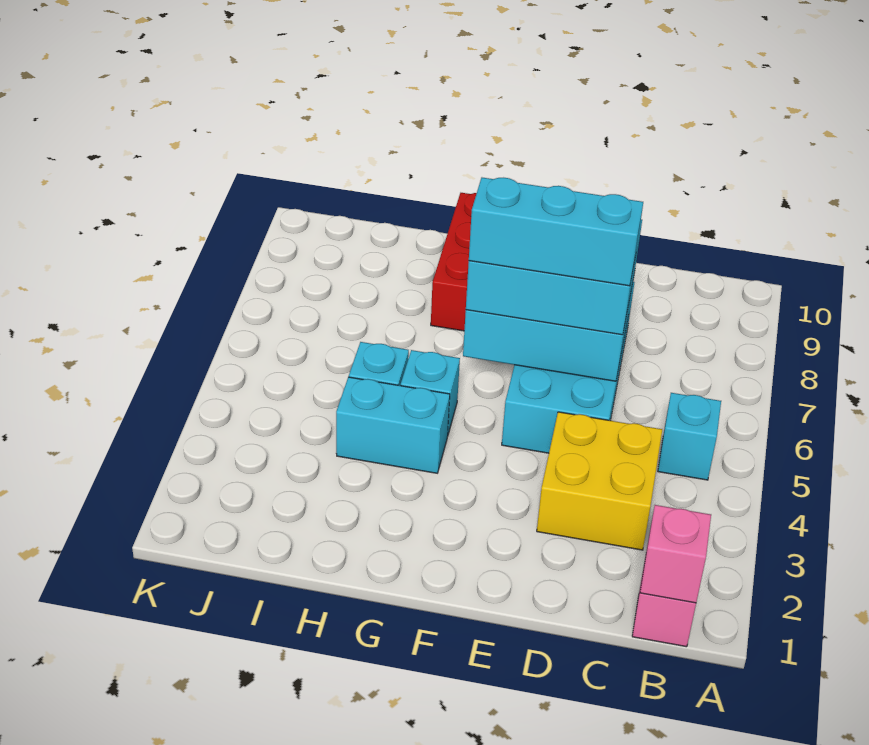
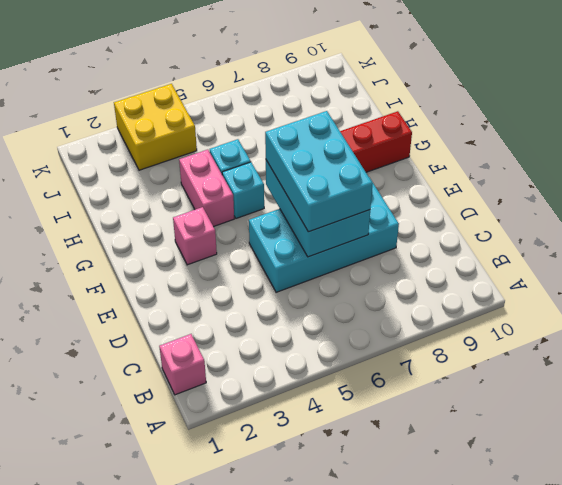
pink 1x1 brick [640,505,711,603] -> pink 1x1 brick moved to [173,207,217,265]
cyan 1x1 brick [658,393,721,480] -> none
yellow 2x2 brick [537,412,662,550] -> yellow 2x2 brick moved to [114,84,197,170]
cyan 1x3 brick [469,178,643,286] -> none
cyan 1x2 brick [336,377,450,473] -> pink 1x2 brick [179,150,234,227]

